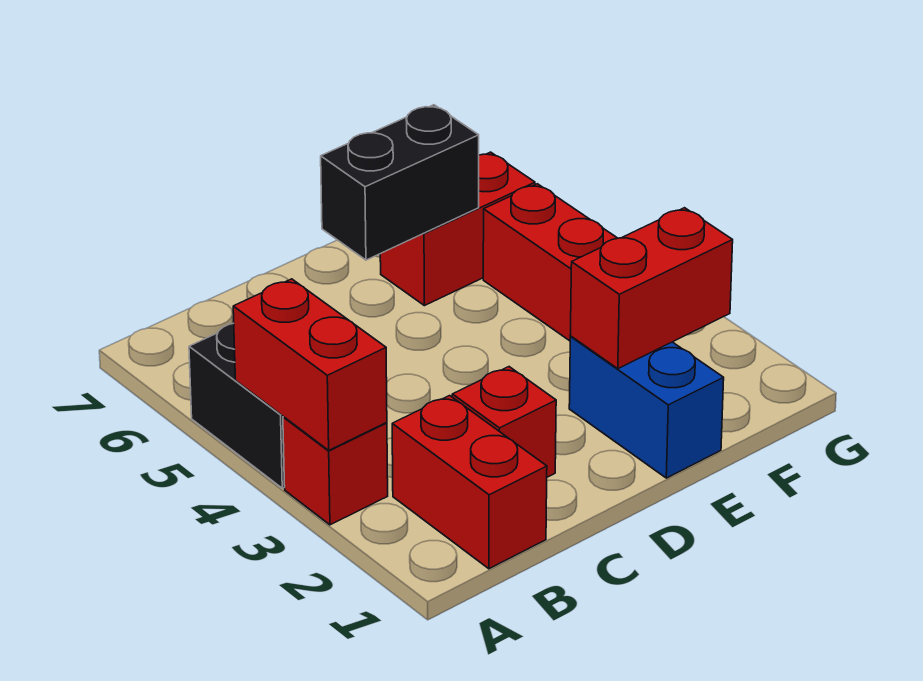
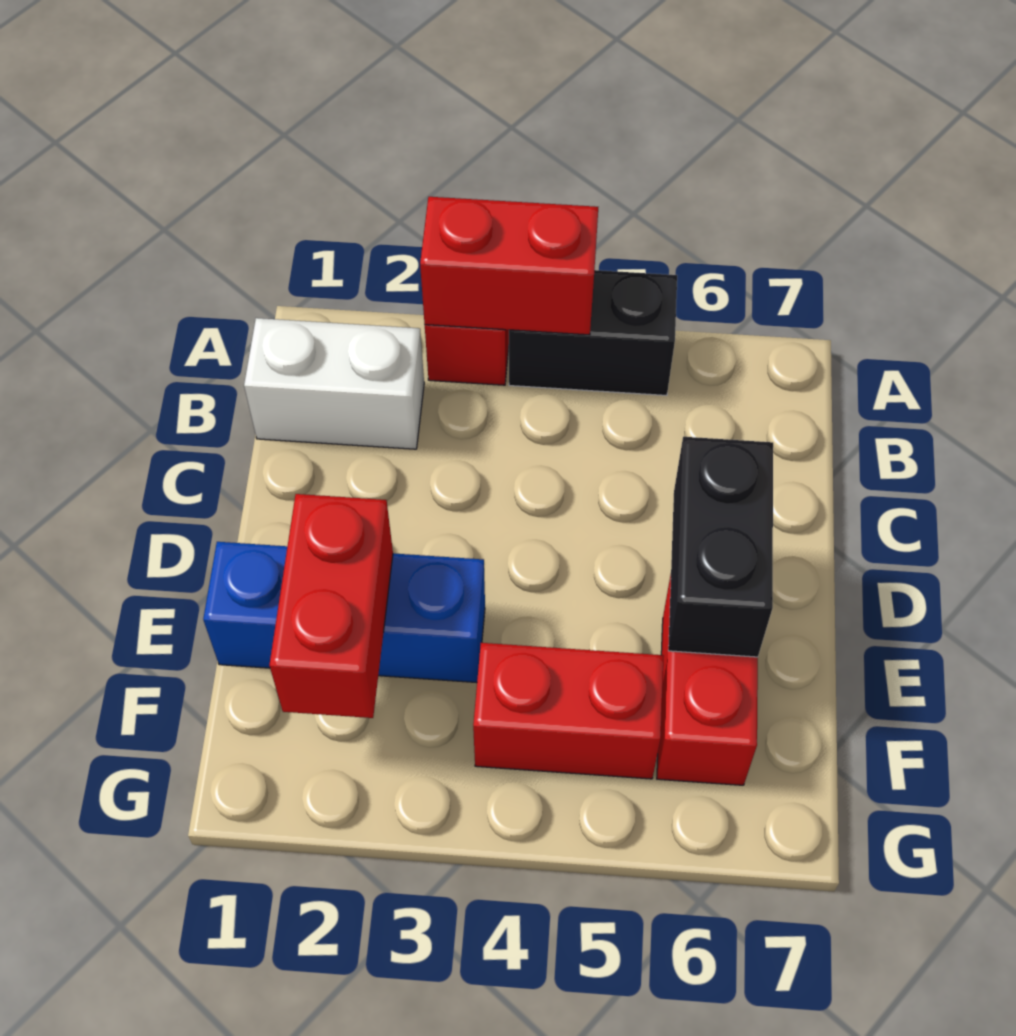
red 1x2 brick [392,396,547,569] -> white 1x2 brick [244,318,424,449]
red 1x1 brick [452,367,556,477] -> none
blue 1x2 brick [569,336,724,478] -> blue 1x3 brick [203,542,485,683]

